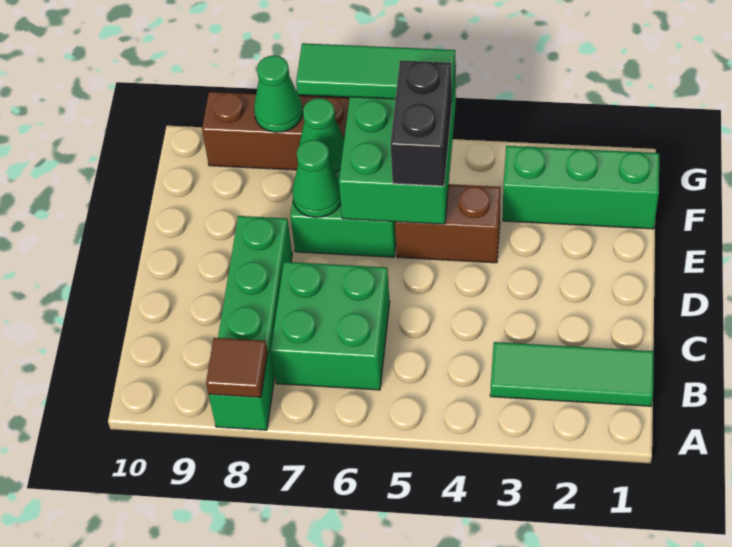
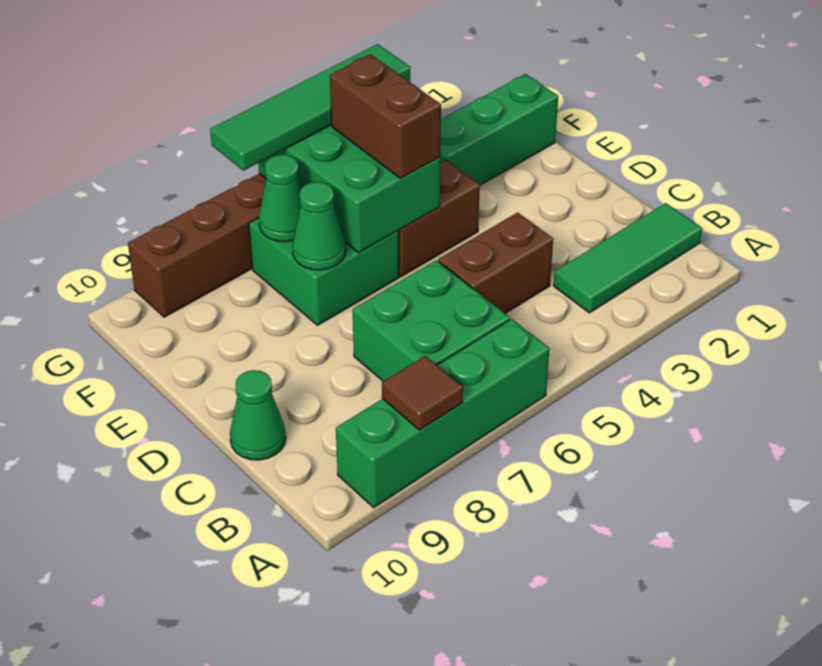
green 1x4 brick [209,216,292,430] -> green 1x4 brick turned to [336,319,549,507]
none -> brown 1x2 brick [438,212,553,313]
black 1x2 brick [390,60,452,186] -> brown 1x2 brick [330,54,441,178]
green 1x3 tile [296,43,455,99] -> green 1x4 tile [210,44,410,171]
green 1x1 cone [254,56,303,132] -> green 1x1 cone moved to [230,370,286,460]

